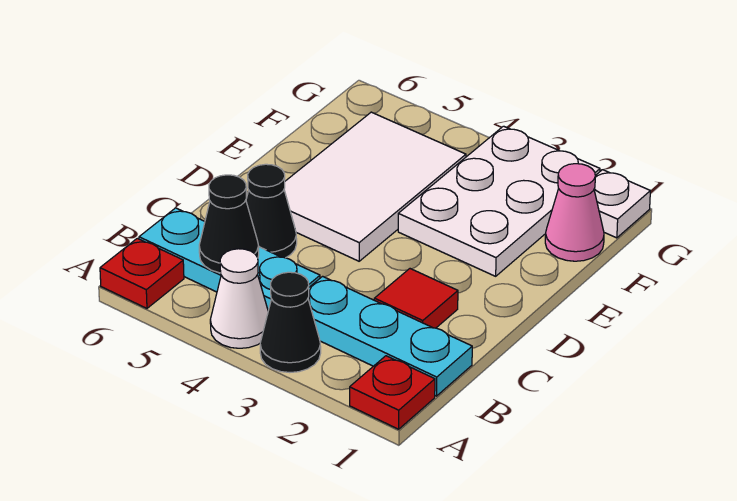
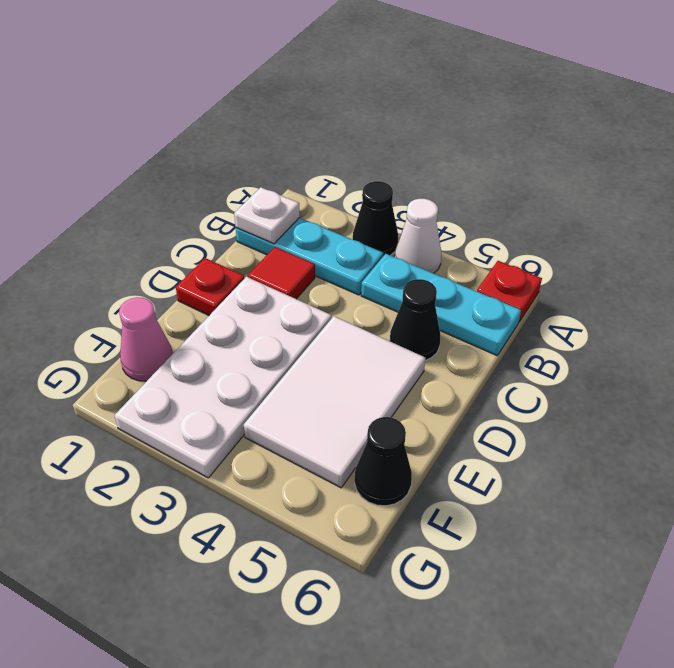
red 1x1 plate [350,356,435,429] -> red 1x1 plate moved to [176,258,245,315]
black 1x1 cone [199,175,259,273] -> black 1x1 cone moved to [355,417,412,506]
white 2x3 plate [398,126,600,276] -> white 2x4 plate [115,277,332,478]
white 1x1 plate [594,170,650,238] -> white 1x1 plate moved to [234,187,300,244]

